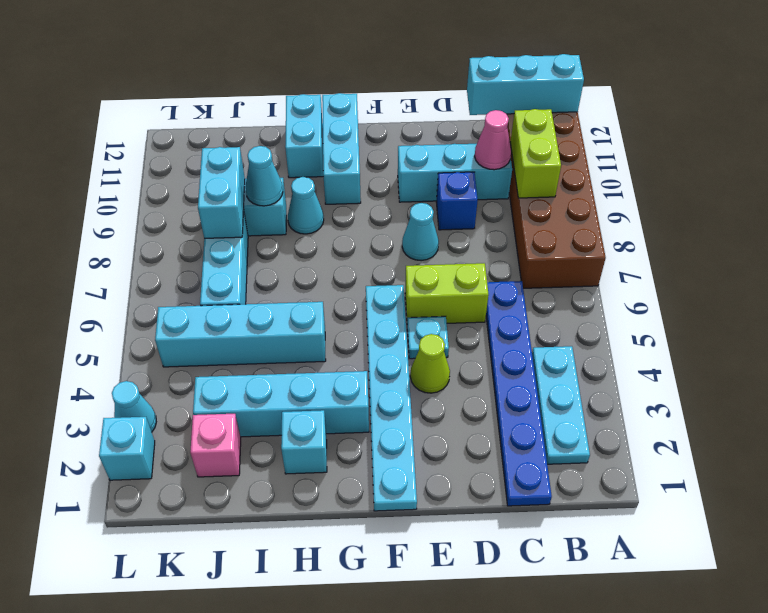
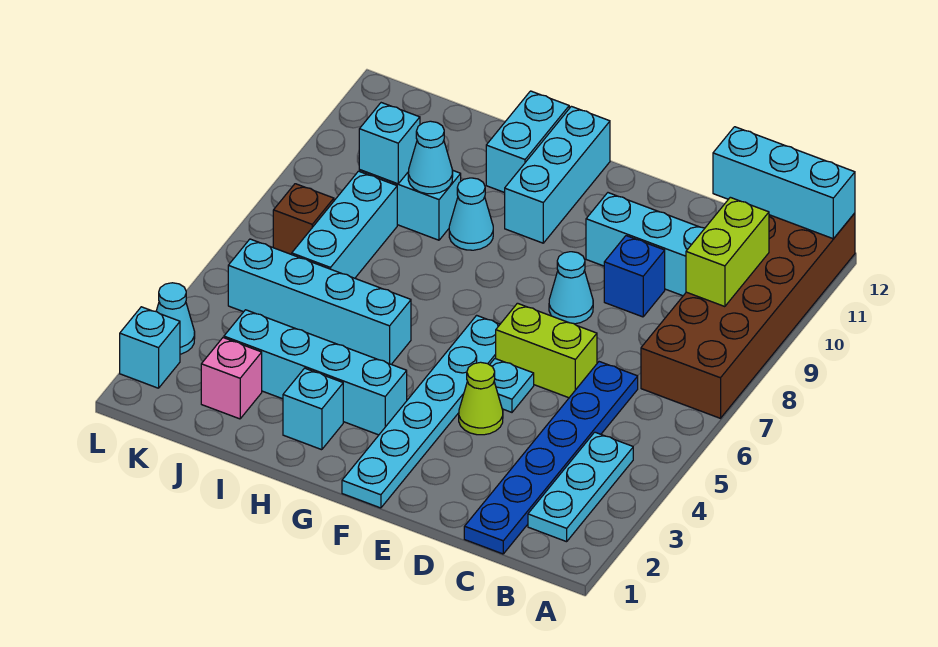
pink 1x1 cone [475,110,511,170] -> none
cyan 1x2 brick [198,147,245,238] -> cyan 1x1 brick [359,103,420,184]
none -> brown 1x1 brick [273,184,334,254]

